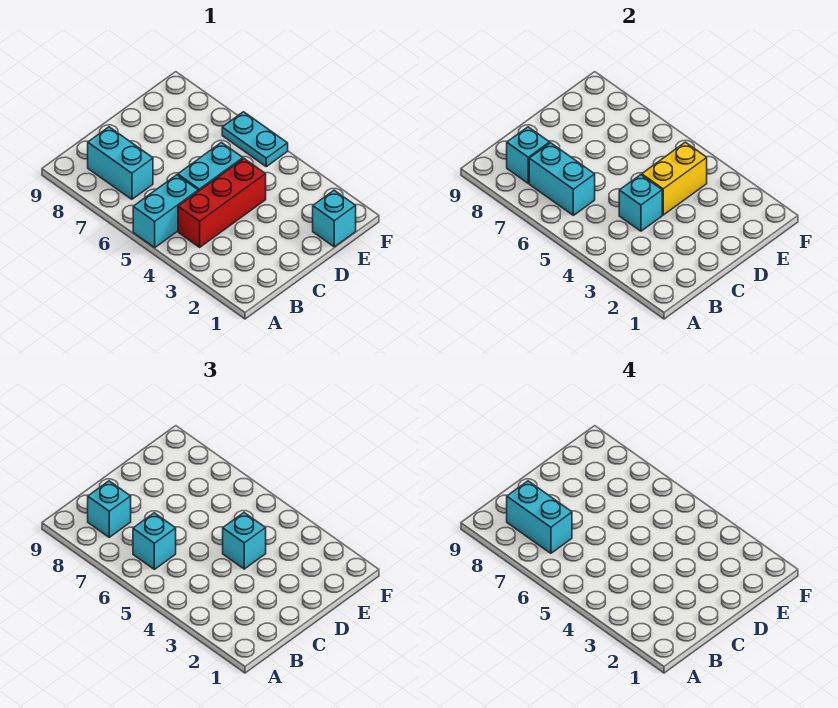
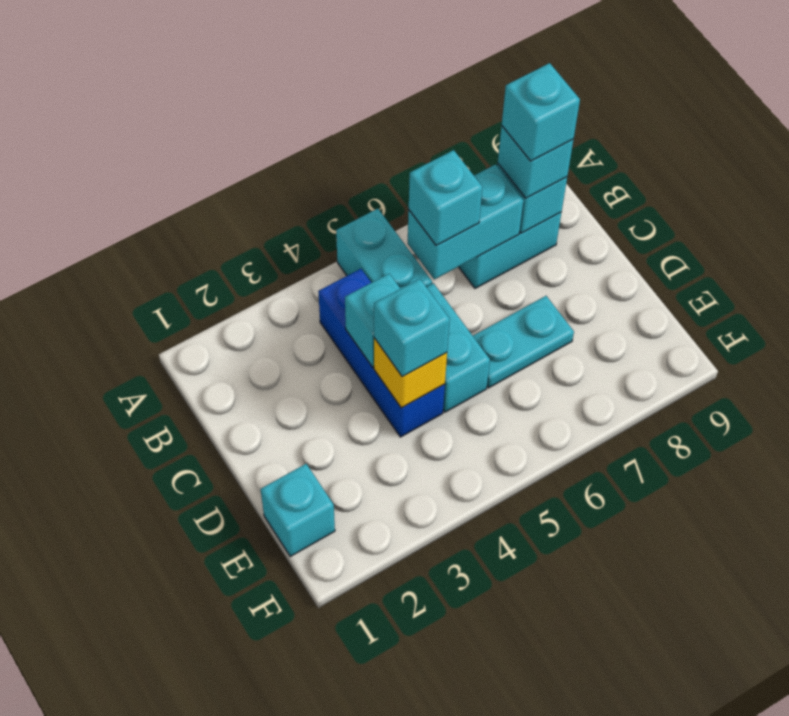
red 1x3 brick [178,159,266,247] -> blue 1x3 brick [318,269,445,437]
cyan 1x2 brick [507,481,572,553] -> cyan 1x1 brick [502,63,580,161]
yellow 1x2 brick [642,142,707,215] -> yellow 1x1 brick [374,338,447,408]
cyan 1x2 plate [222,112,288,167] -> cyan 1x2 plate moved to [473,296,574,388]

